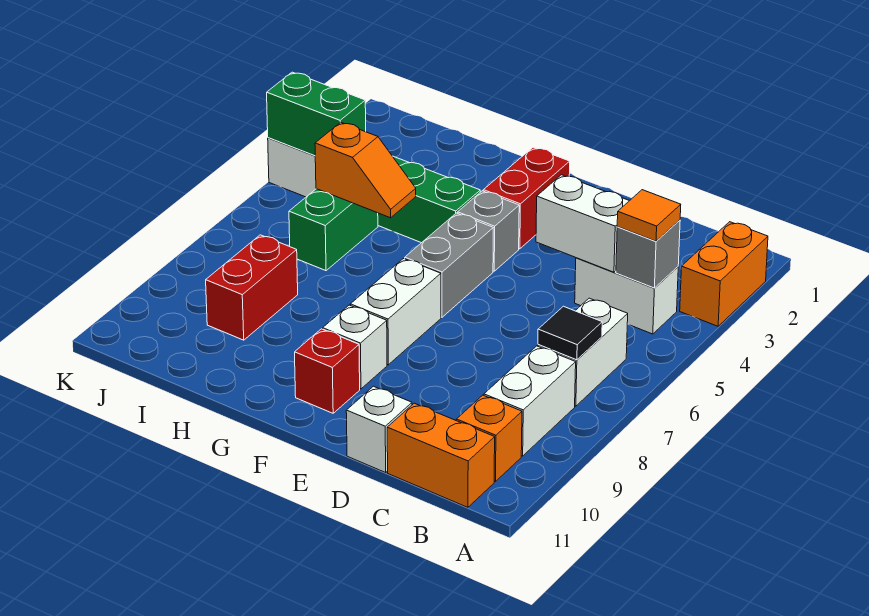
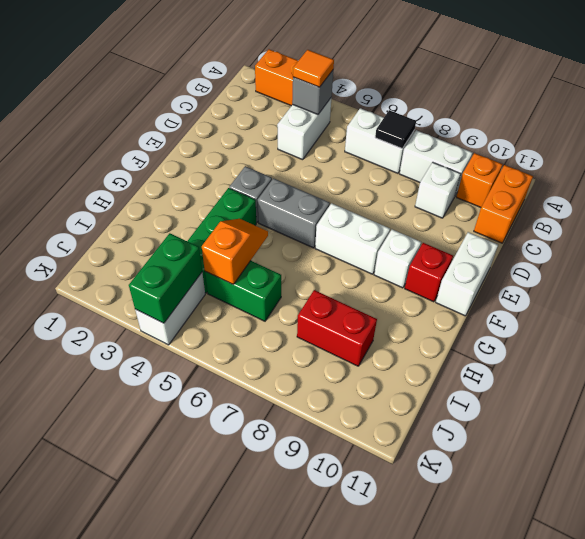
white 1x2 brick [536,175,629,272] -> white 1x2 brick moved to [436,232,498,316]
white 1x1 brick [346,386,412,472] -> white 1x1 brick moved to [415,162,460,218]
red 1x2 brick [483,147,570,249] -> none

